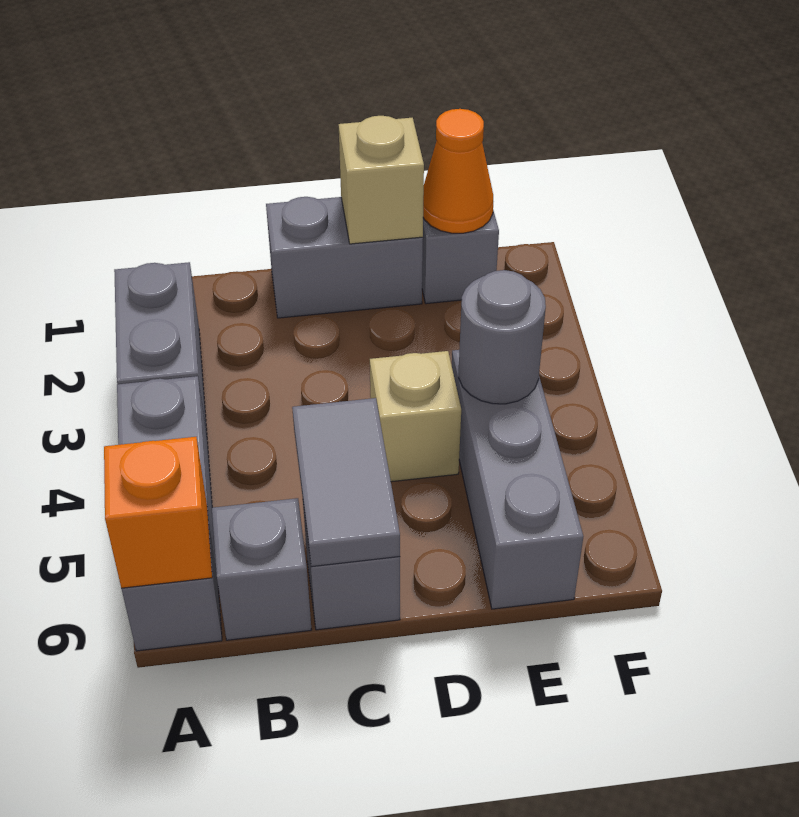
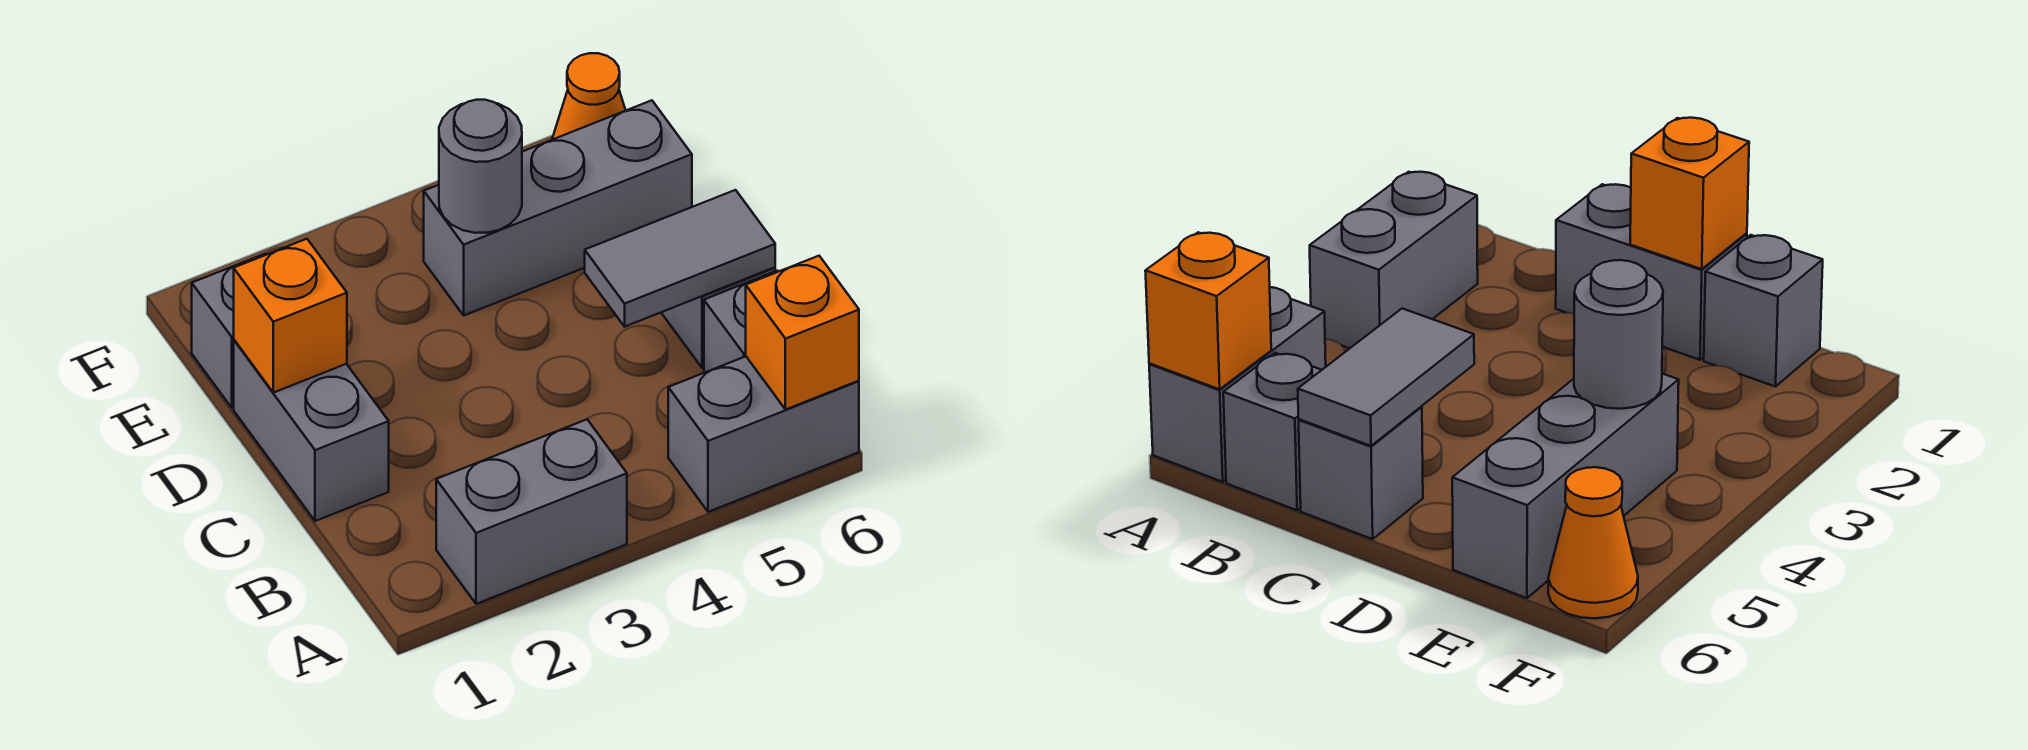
grey 1x3 brick [117,376,222,651] -> grey 1x2 brick [668,356,859,512]
tan 1x1 brick [339,116,424,244] -> orange 1x1 brick [234,239,347,393]
tan 1x1 brick [370,351,461,482] -> none
orange 1x1 cone [423,109,493,233] -> orange 1x1 cone moved to [552,53,626,140]

